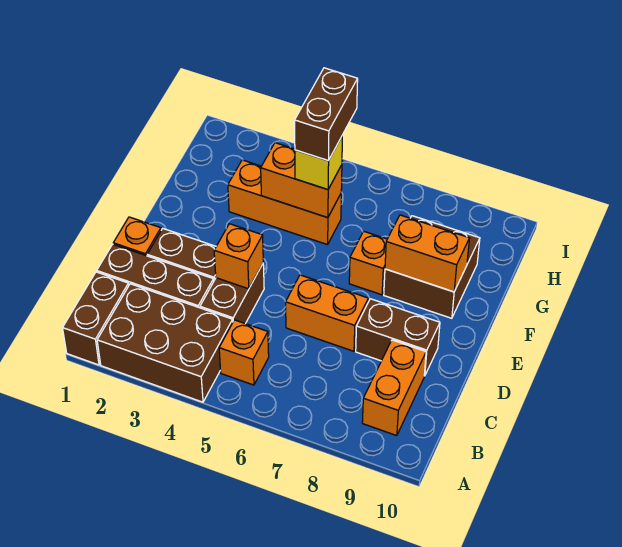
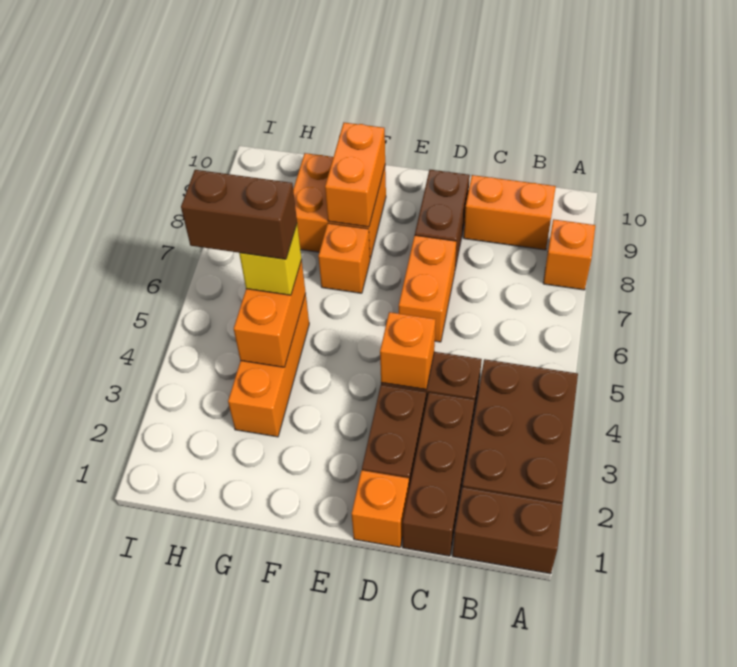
orange 1x1 brick [219,320,269,385] -> orange 1x1 brick moved to [543,219,595,290]
brown 2x2 brick [384,216,480,318] -> orange 2x2 brick [293,153,386,259]

